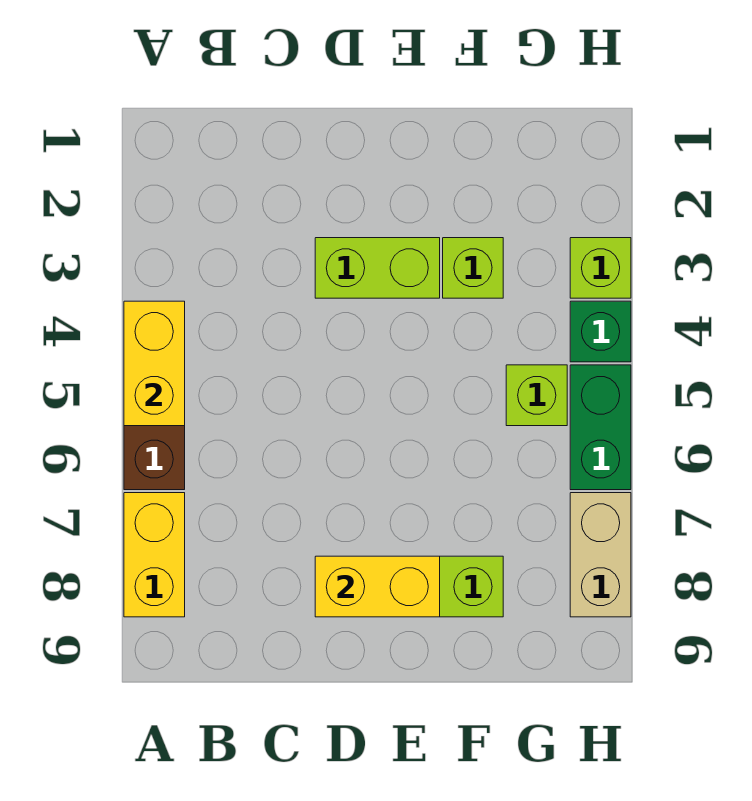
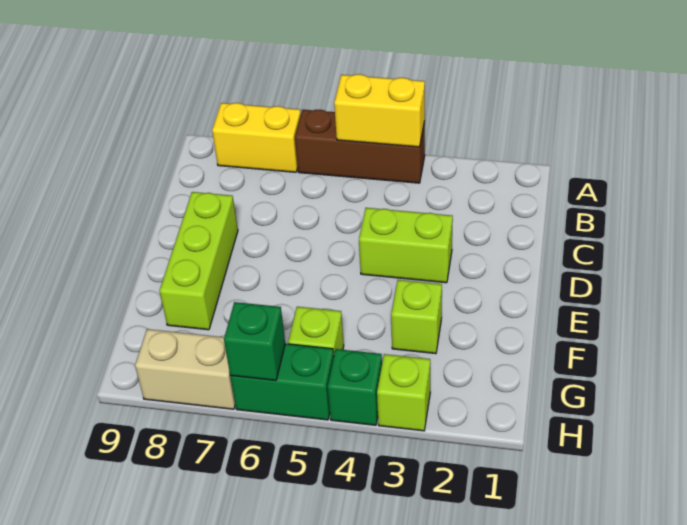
lime 1x2 brick [315,238,440,298] -> lime 1x2 brick turned to [359,208,453,283]
yellow 1x2 brick [315,556,440,617] -> none
none -> green 1x1 brick [224,302,285,380]

